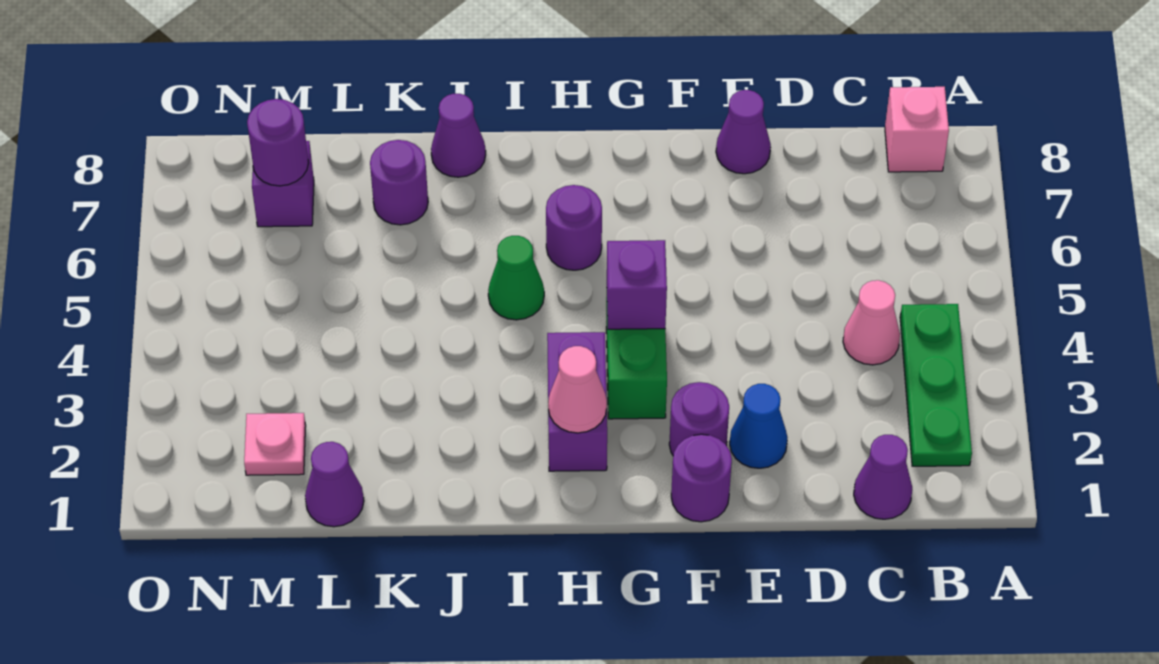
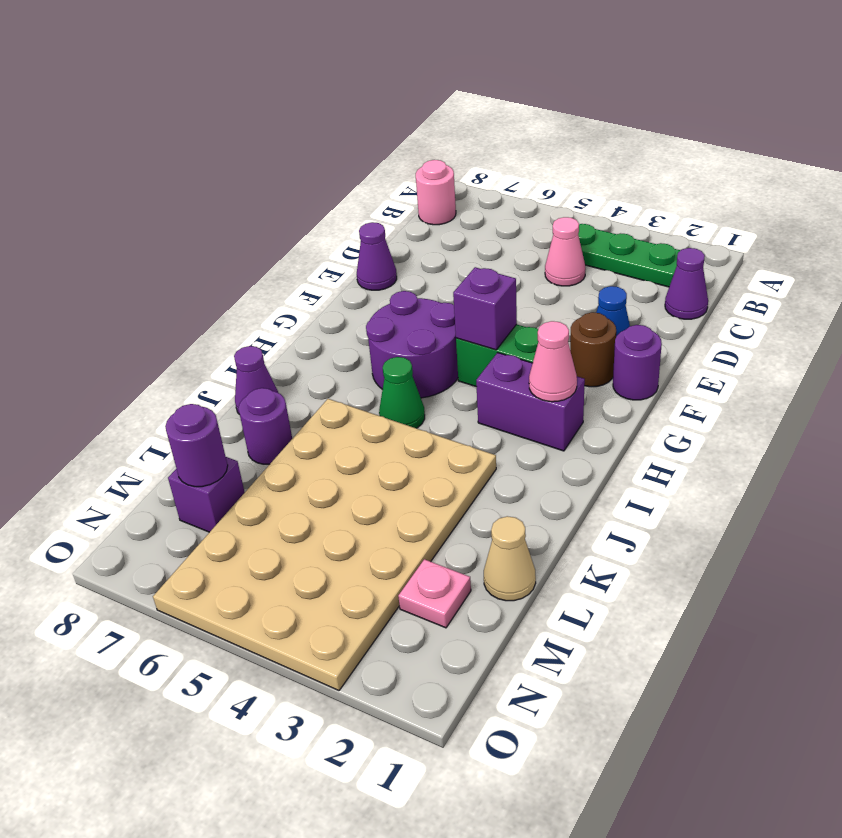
pink 1x1 brick [885,87,949,172] -> pink 1x1 round brick [416,160,456,225]
purple 1x1 round brick [669,382,729,456] -> brown 1x1 round brick [570,312,616,387]
purple 1x1 round brick [546,185,602,270] -> purple 2x2 round brick [366,291,458,398]
none -> tan 4x6 plate [153,399,496,690]
purple 1x1 cone [305,442,364,527] -> tan 1x1 cone [484,516,536,601]

